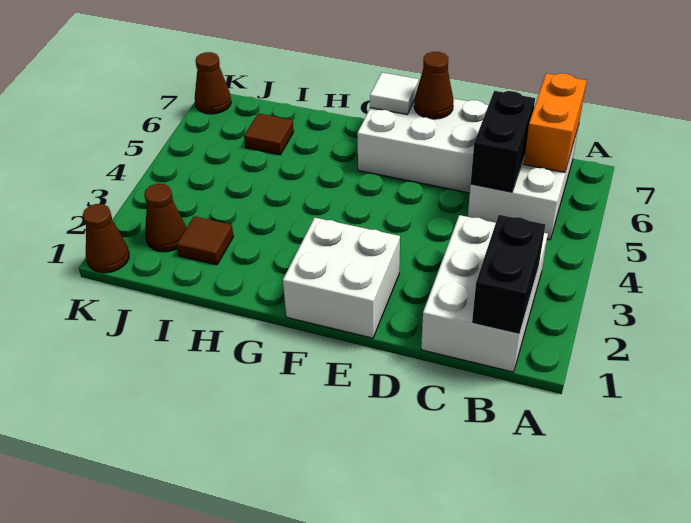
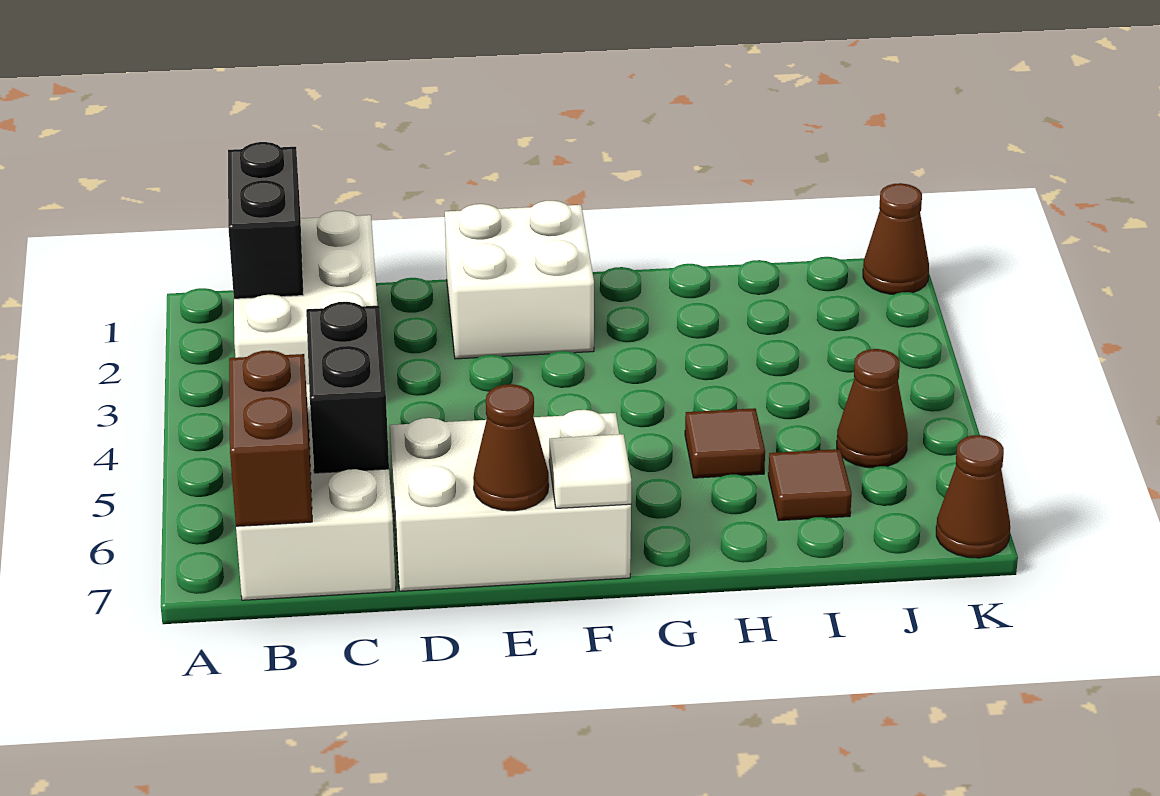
orange 1x2 brick [524,73,587,172] -> brown 1x2 brick [229,350,312,526]
brown 1x1 tile [177,216,234,265] -> brown 1x1 tile moved to [685,408,765,478]
brown 1x1 cone [144,184,186,252] -> brown 1x1 cone moved to [837,349,908,468]

